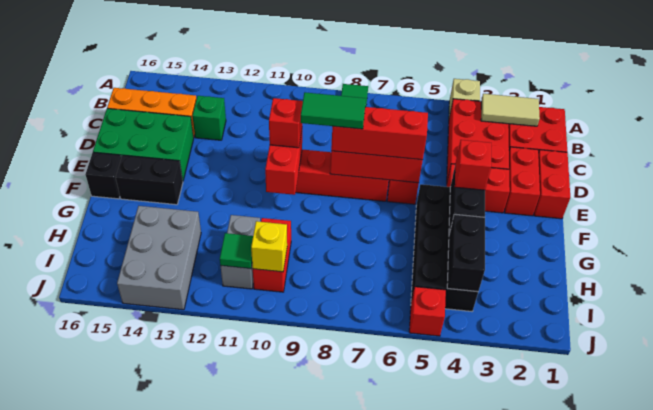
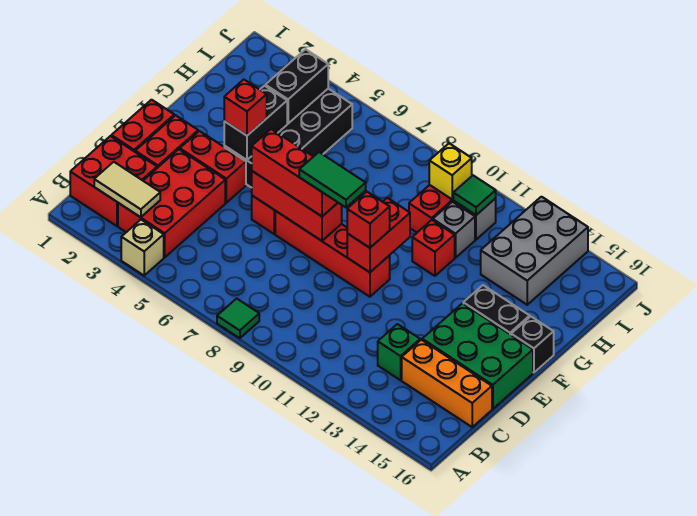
red 1x1 brick [409,287,446,336] -> red 1x1 brick moved to [412,220,455,276]

